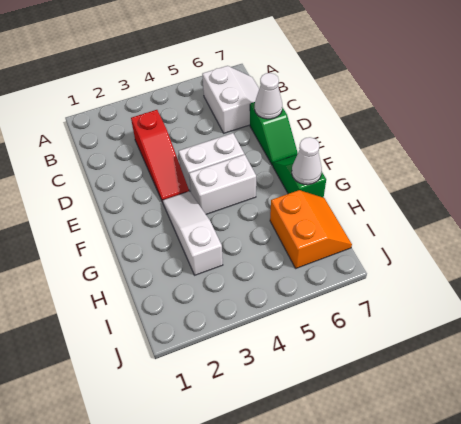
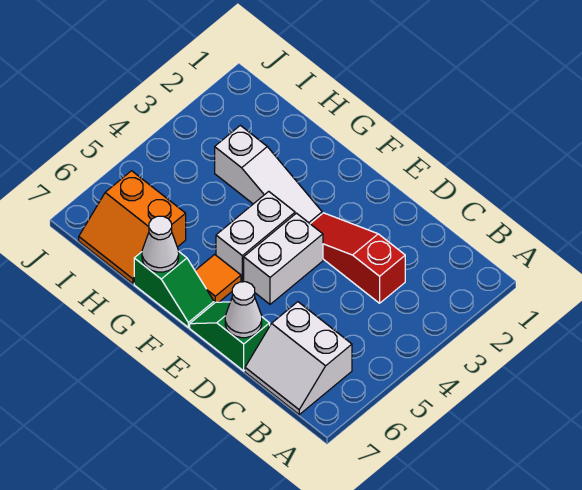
none -> orange 1x1 tile [195,254,241,303]

